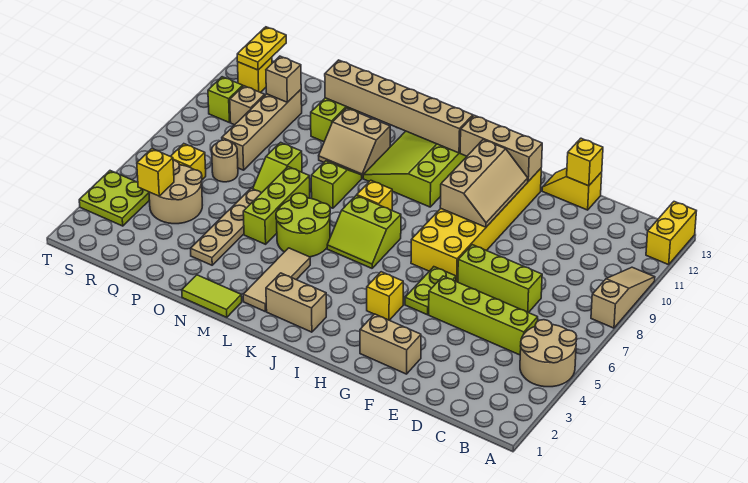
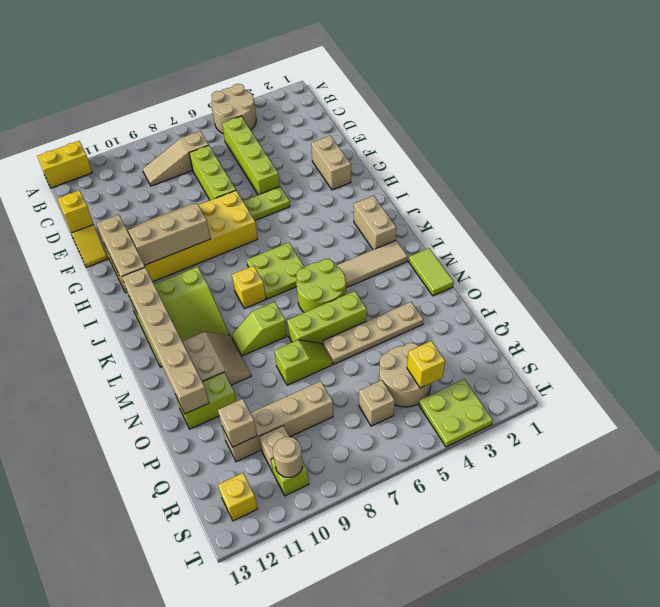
tan 1x3 slope [591,267,655,328] -> tan 1x3 slope moved to [143,131,208,186]
yellow 1x1 brick [367,272,403,320] -> none
lime 2x2 slope [327,195,401,268] -> lime 2x2 plate [247,242,304,299]
tan 1x1 round brick [212,140,238,182] -> tan 1x1 round brick moved to [273,437,303,477]
yellow 1x1 brick [171,144,206,180] -> tan 1x1 brick [359,380,395,426]
yellow 1x2 plate [237,27,286,70] -> none

